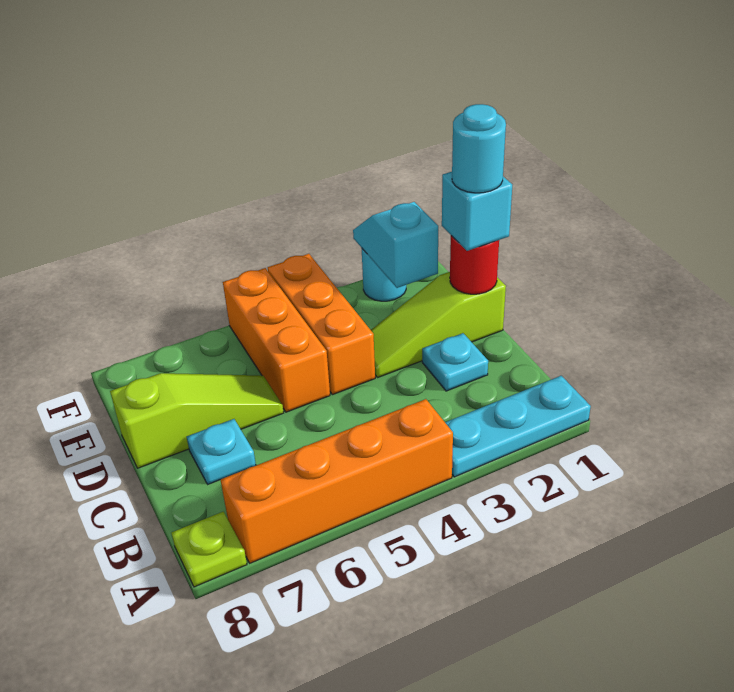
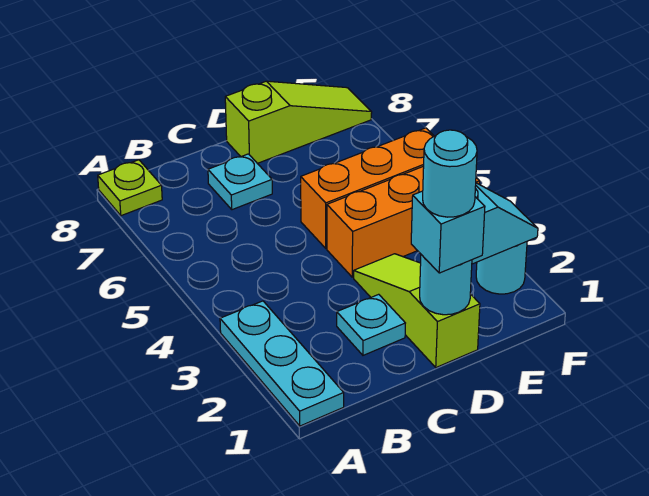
orange 1x4 brick [221,399,453,563] -> none
red 1x1 round brick [450,236,499,294] -> cyan 1x1 round brick [420,255,472,315]
lime 1x3 slope [110,373,284,468] -> lime 1x3 slope turned to [225,81,372,163]

